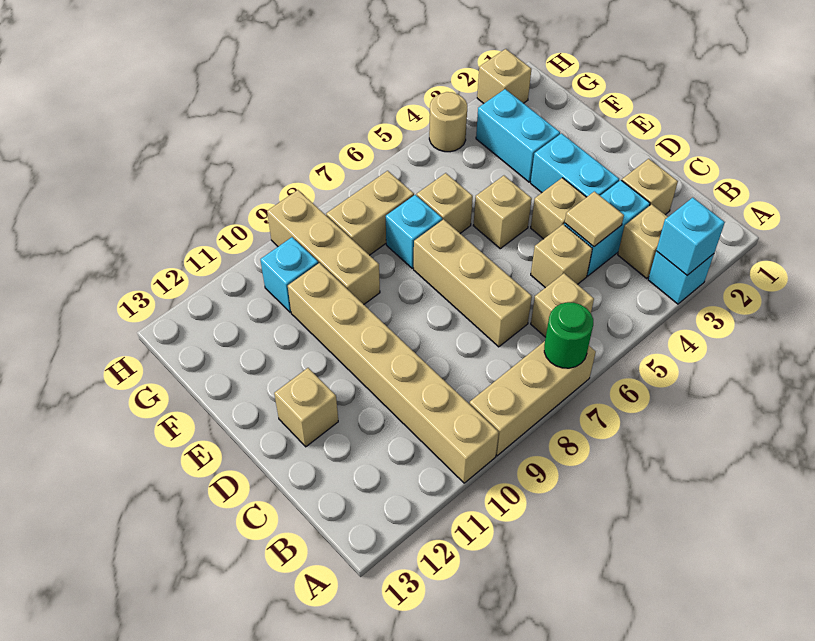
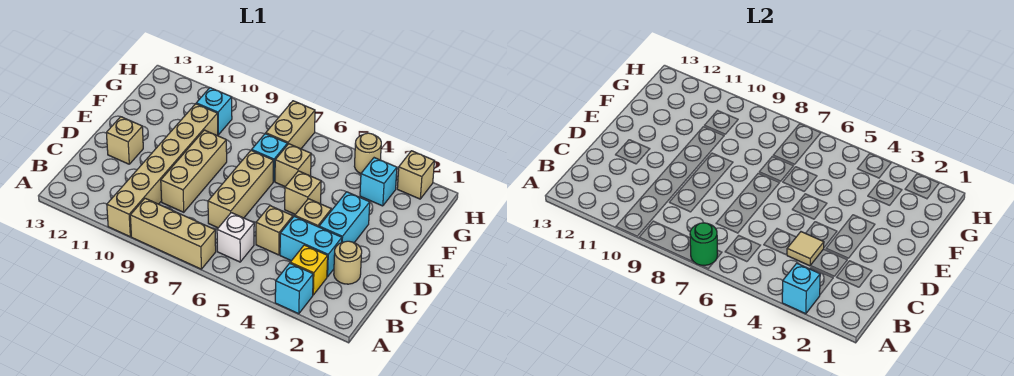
tan 1x1 brick [618,204,668,278] -> yellow 1x1 brick [290,245,328,295]
tan 1x1 brick [531,273,594,337] -> white 1x1 brick [217,213,254,262]
tan 1x1 brick [622,159,678,215] -> tan 1x1 round brick [334,241,362,284]
cyan 1x2 brick [476,89,560,182] -> cyan 1x1 brick [360,158,397,206]
tan 1x3 brick [267,190,380,304] -> tan 1x3 brick moved to [161,130,227,212]
tan 1x2 brick [326,171,414,255] -> tan 1x2 brick turned to [266,101,315,149]

